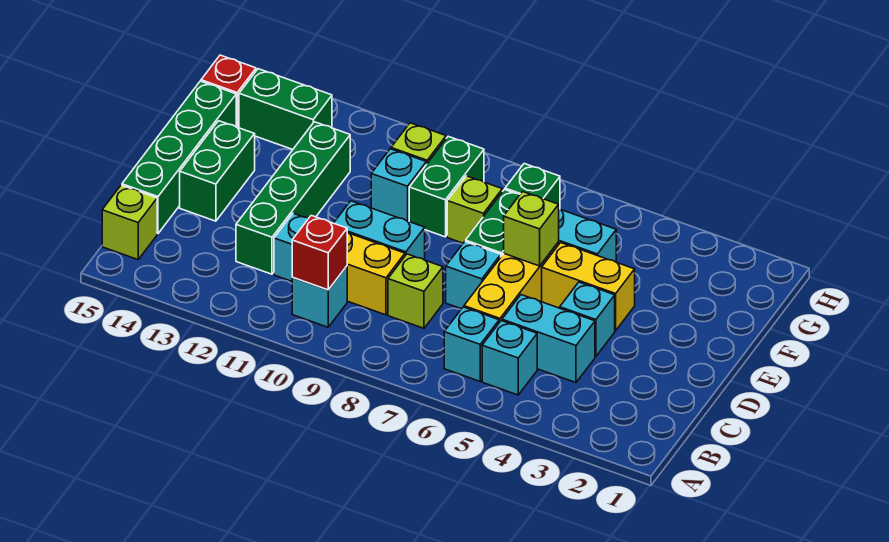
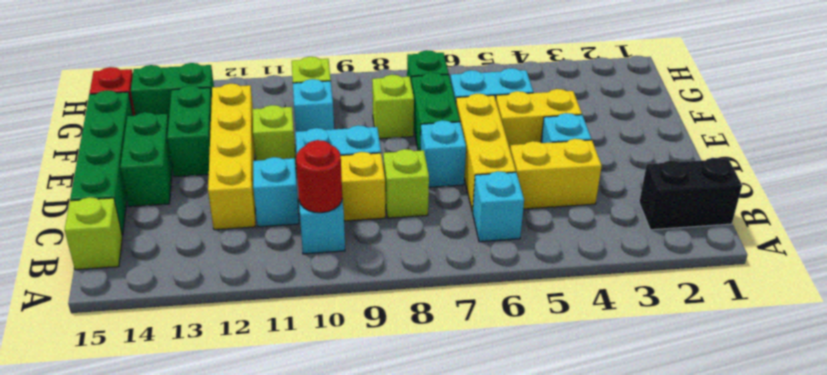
none -> black 1x2 brick [639,158,742,230]
cyan 1x1 brick [482,321,537,395] -> none
red 1x1 brick [292,215,347,290] -> red 1x1 round brick [296,140,342,213]
cyan 1x2 brick [502,295,595,383] -> yellow 1x2 brick [510,139,602,209]
green 1x4 brick [236,122,350,274] -> yellow 1x4 brick [208,84,255,230]
lime 1x1 brick [504,192,559,266] -> lime 1x1 brick moved to [253,105,296,168]
green 1x2 brick [409,136,484,237] -> green 1x2 brick moved to [167,86,212,177]

